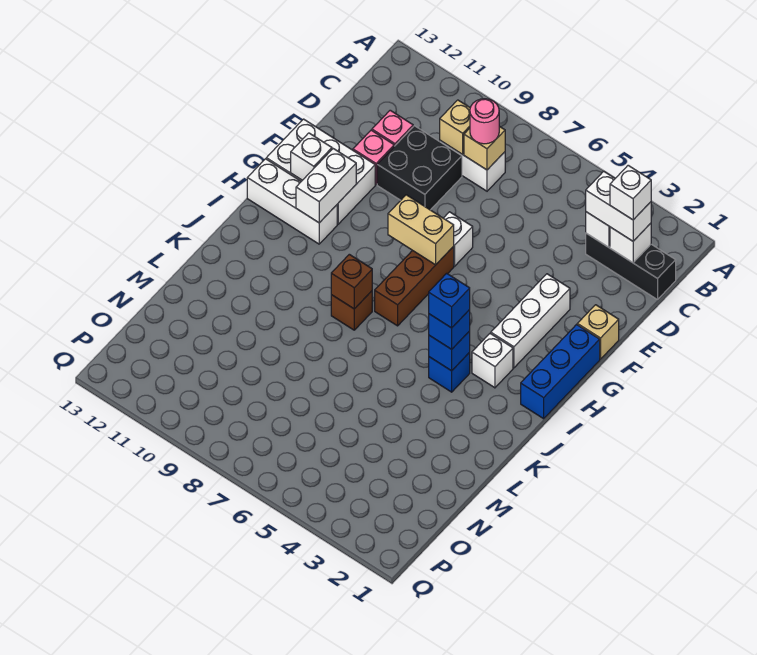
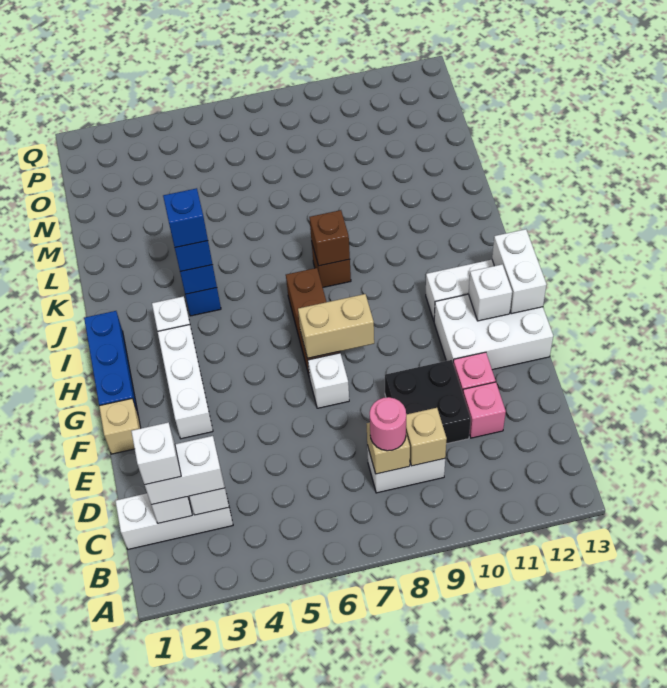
black 1x3 brick [586,233,676,300] -> white 1x3 brick [115,493,233,549]
white 1x2 brick [296,149,356,223] -> white 1x2 brick moved to [492,229,547,314]

